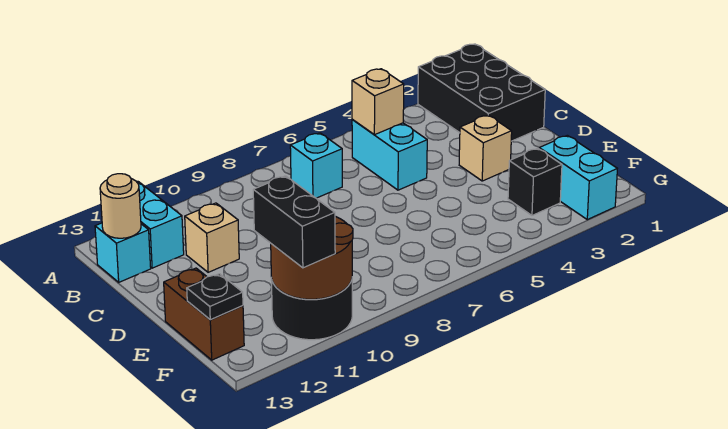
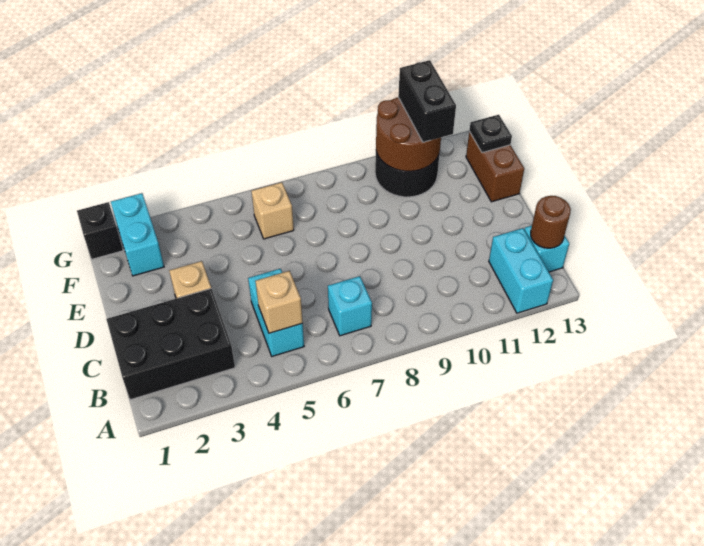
black 2x3 brick [418,44,545,141] -> black 2x3 brick turned to [106,289,235,400]
tan 1x1 round brick [100,174,141,238] -> brown 1x1 round brick [531,196,571,248]
tan 1x1 brick [185,203,239,272] -> tan 1x1 brick moved to [252,182,294,239]
black 1x1 brick [508,148,562,215] -> black 1x1 brick moved to [77,202,123,259]

